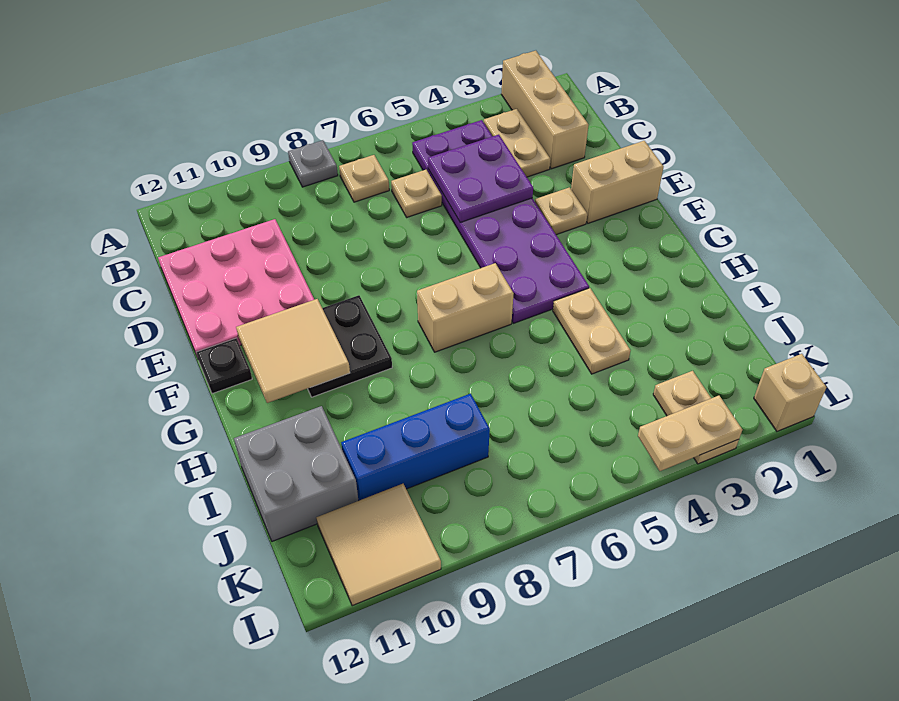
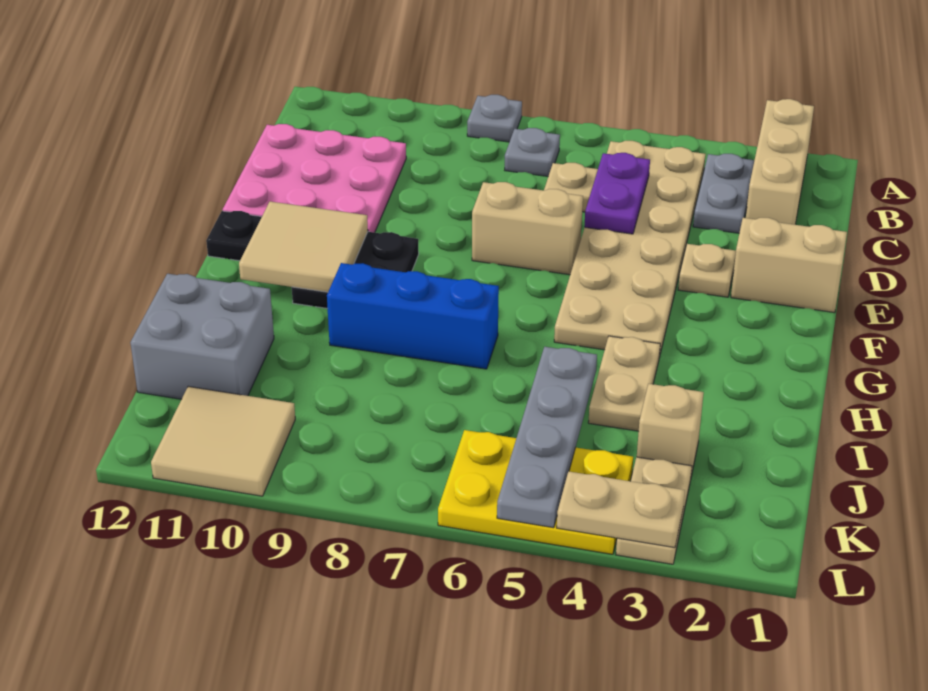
tan 1x2 plate [484,109,550,177] -> grey 1x2 plate [693,154,754,233]
purple 2x6 plate [412,120,589,323] -> tan 2x6 plate [554,141,706,358]
tan 1x1 plate [339,155,389,202] -> grey 1x1 plate [505,128,560,176]
purple 2x2 plate [428,135,533,222] -> purple 1x2 plate [584,153,650,234]
tan 1x2 brick [417,263,514,352] -> tan 1x2 brick moved to [472,182,583,275]
none -> grey 1x4 plate [497,347,597,528]
blue 1x3 brick [341,394,490,500] -> blue 1x3 brick moved to [327,263,499,369]
none -> yellow 2x3 plate [438,430,633,554]
tan 1x1 brick [754,354,826,431] -> tan 1x1 brick moved to [637,384,704,476]

